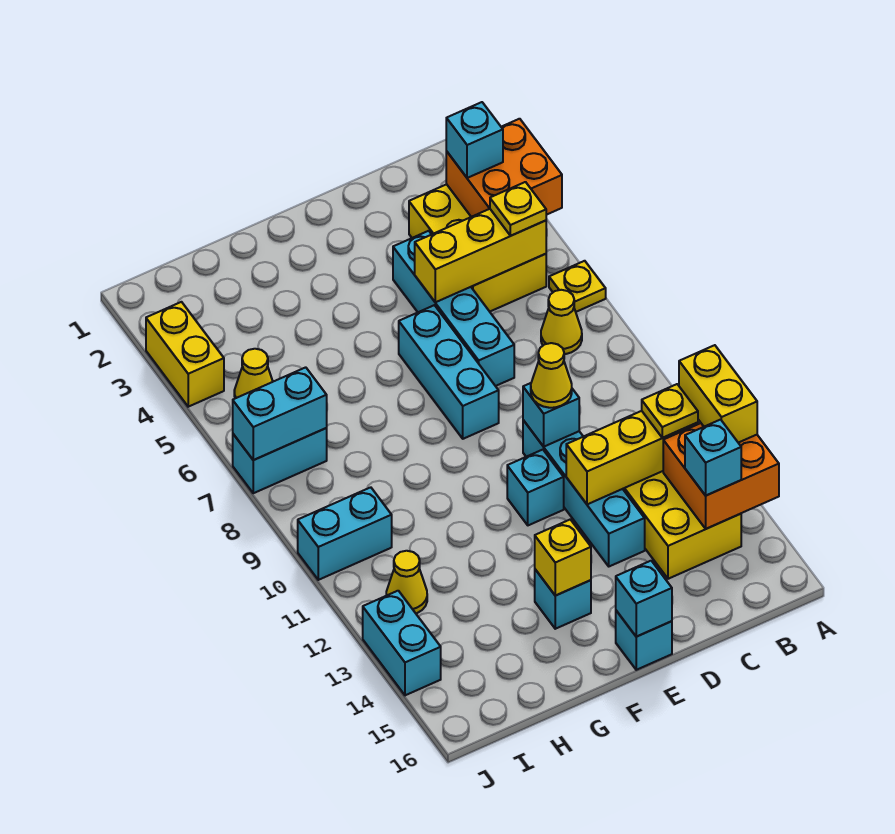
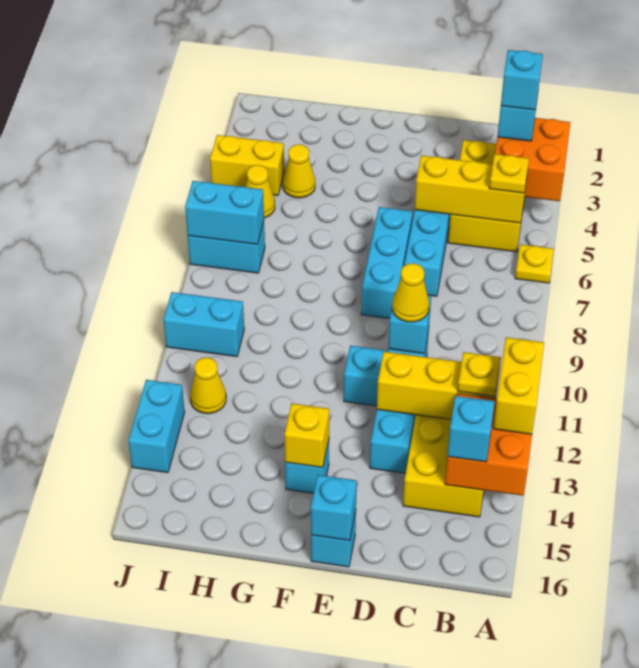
none -> cyan 1x1 brick [501,50,543,110]
yellow 1x1 cone [541,290,582,354] -> yellow 1x1 cone moved to [283,144,315,198]
yellow 1x2 brick [146,302,224,407] -> yellow 1x2 brick turned to [210,135,284,195]

